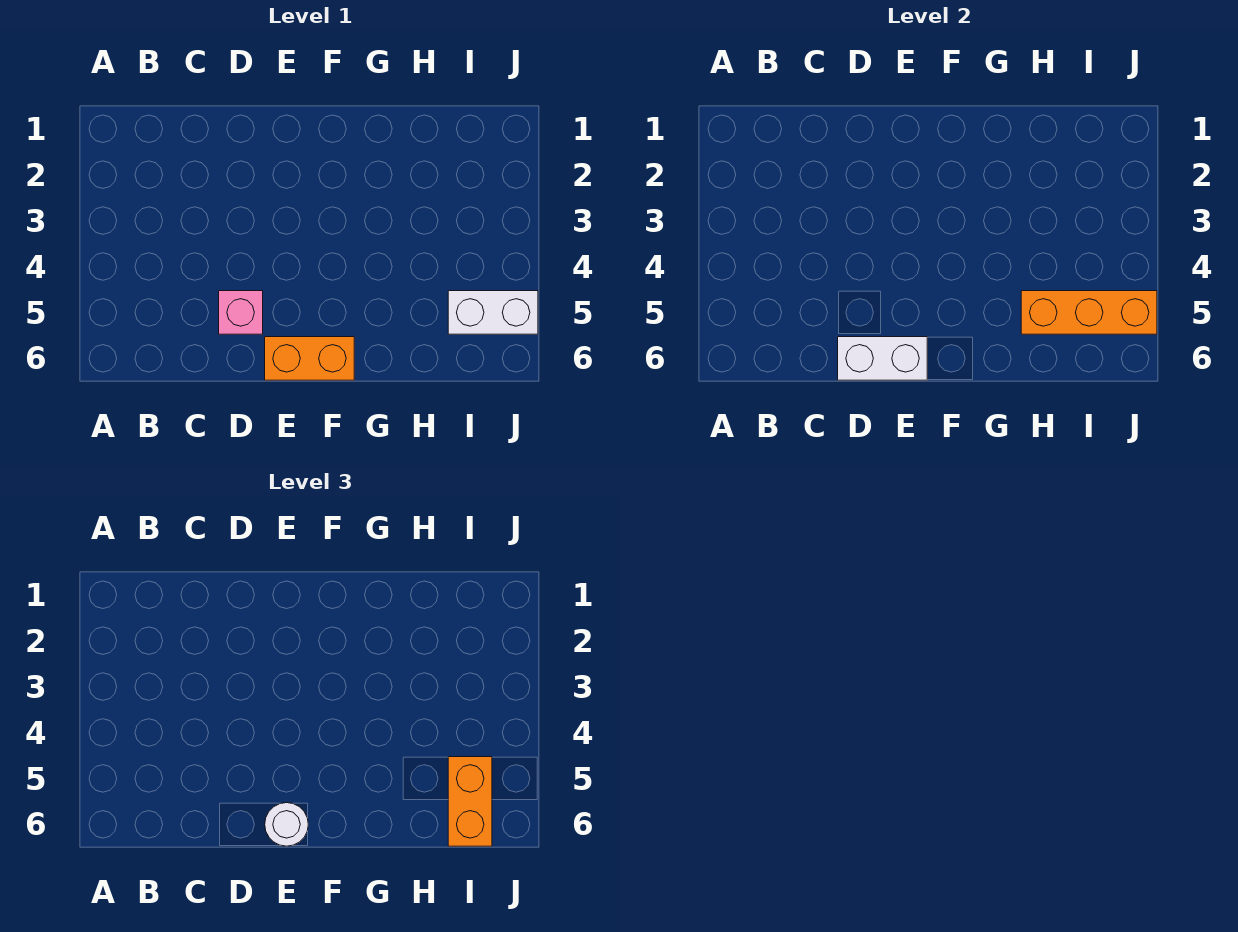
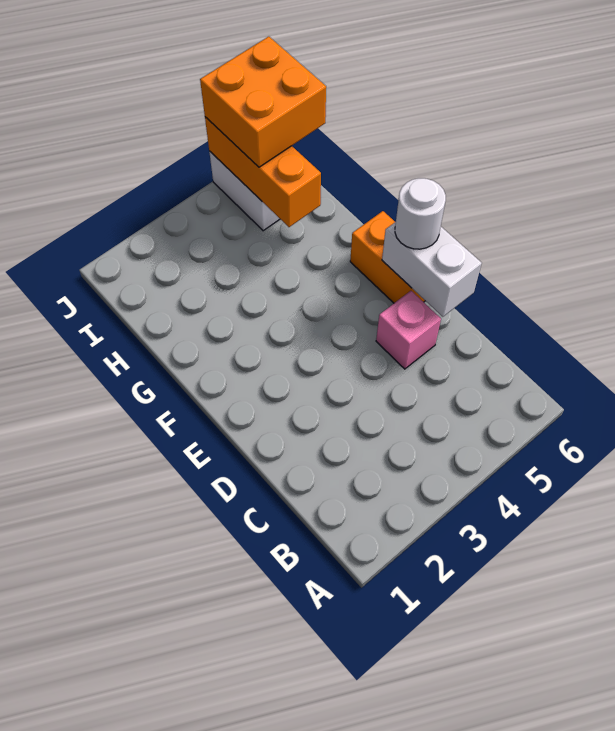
orange 1x2 brick [448,757,492,846] -> orange 2x2 brick [200,37,326,167]

